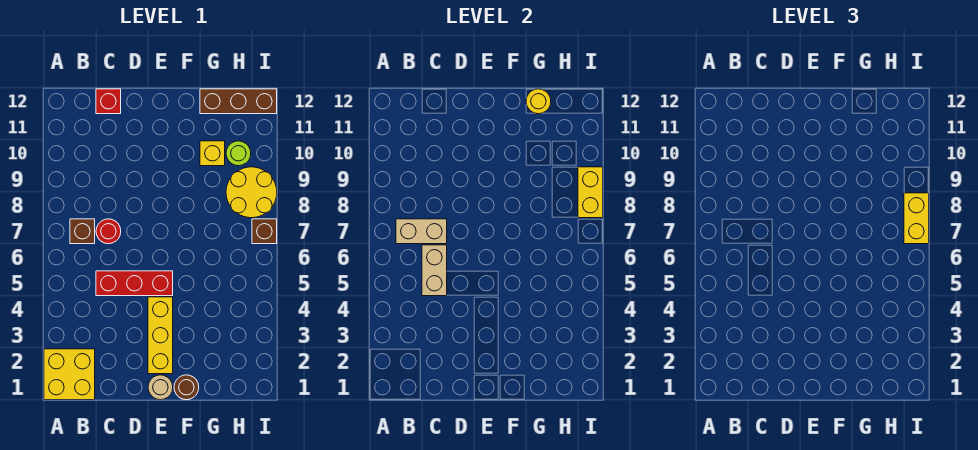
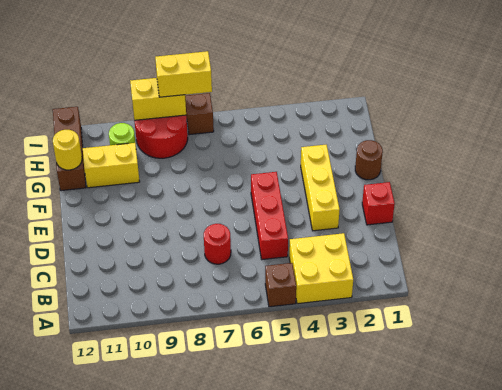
yellow 2x2 brick [44,349,95,400] -> yellow 2x2 brick moved to [289,233,353,304]
brown 1x1 brick [70,219,95,244] -> brown 1x1 brick moved to [265,263,296,307]
tan 1x2 brick [396,219,447,244] -> none
tan 1x2 brick [422,245,447,296] -> none
red 1x1 brick [96,89,121,114] -> red 1x1 brick moved to [362,182,395,225]
tan 1x1 round brick [148,375,173,400] -> none
yellow 1x3 brick [148,297,173,374] -> yellow 1x3 brick turned to [301,145,340,231]
yellow 1x1 brick [200,141,225,166] -> yellow 1x2 brick [83,143,140,188]
yellow 2x2 round brick [226,167,277,218] -> red 2x2 round brick [134,115,188,158]

